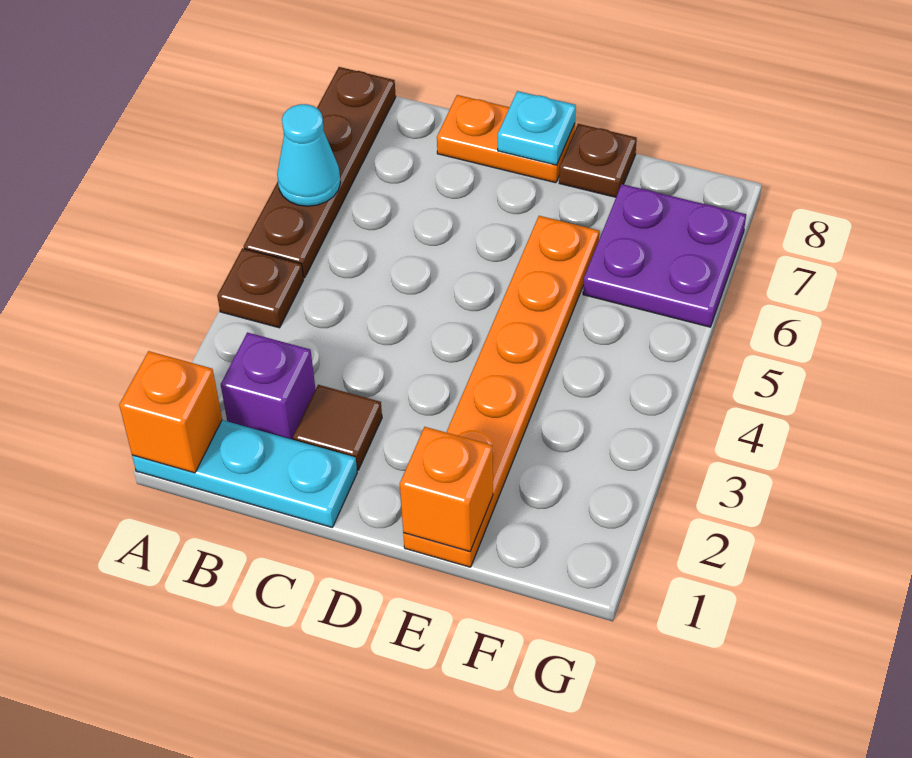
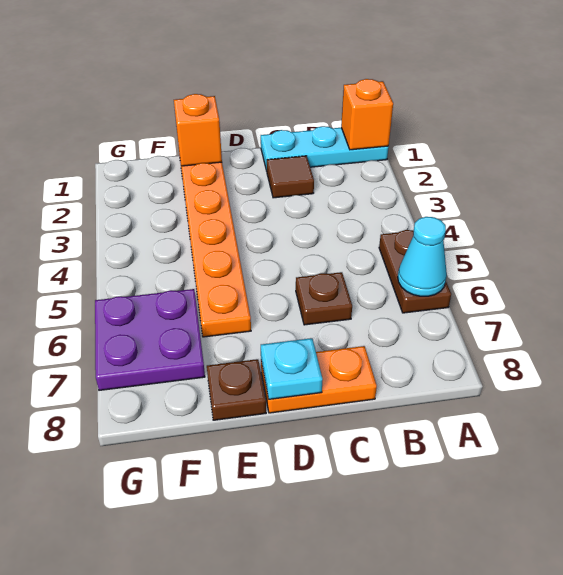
brown 1x1 plate [217,248,303,328] -> brown 1x1 plate moved to [296,272,352,325]
brown 1x4 plate [244,67,396,278] -> brown 1x2 plate [379,230,451,313]
purple 1x1 brick [221,332,316,440] -> none

